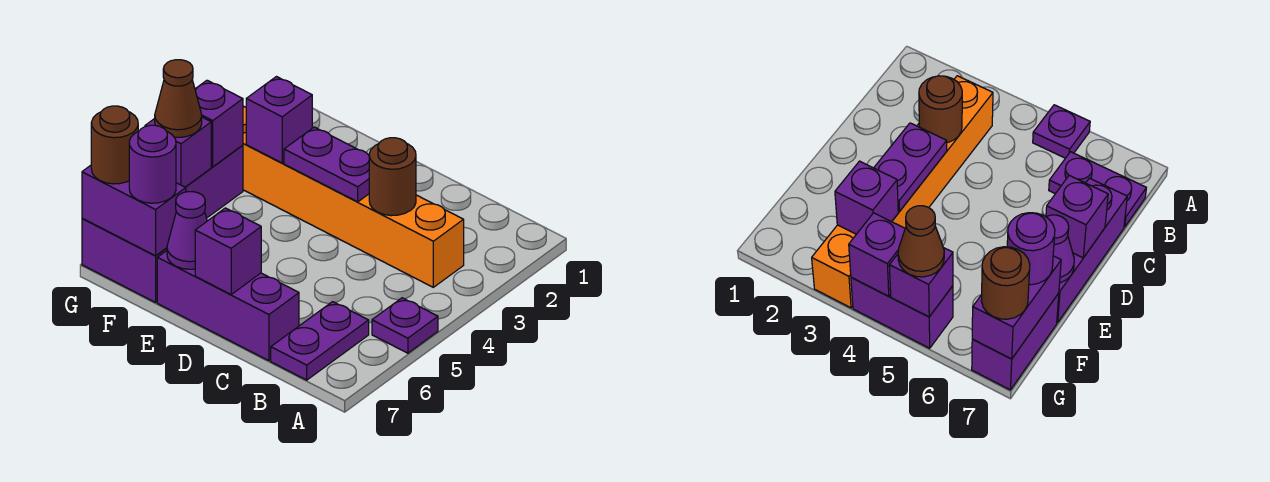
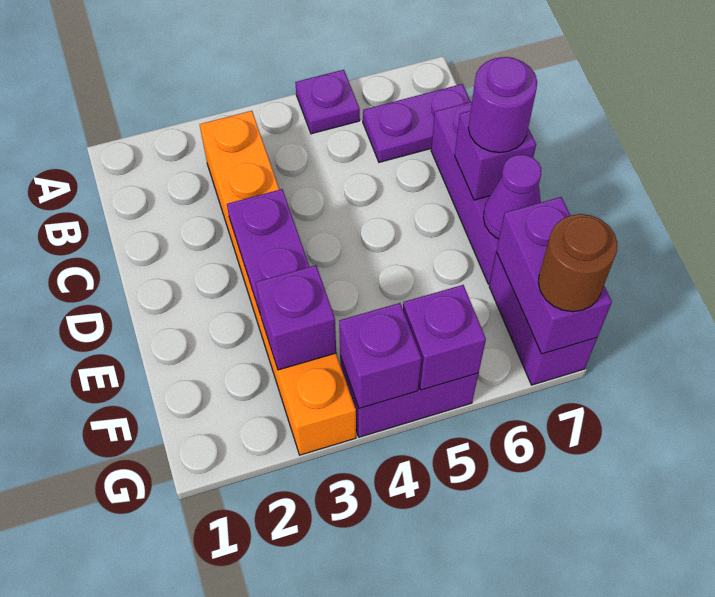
brown 1x1 round brick [369,138,416,216] -> none
purple 1x1 round brick [129,125,176,203] -> purple 1x1 round brick moved to [468,57,537,153]
brown 1x1 cone [155,60,202,137] -> none

